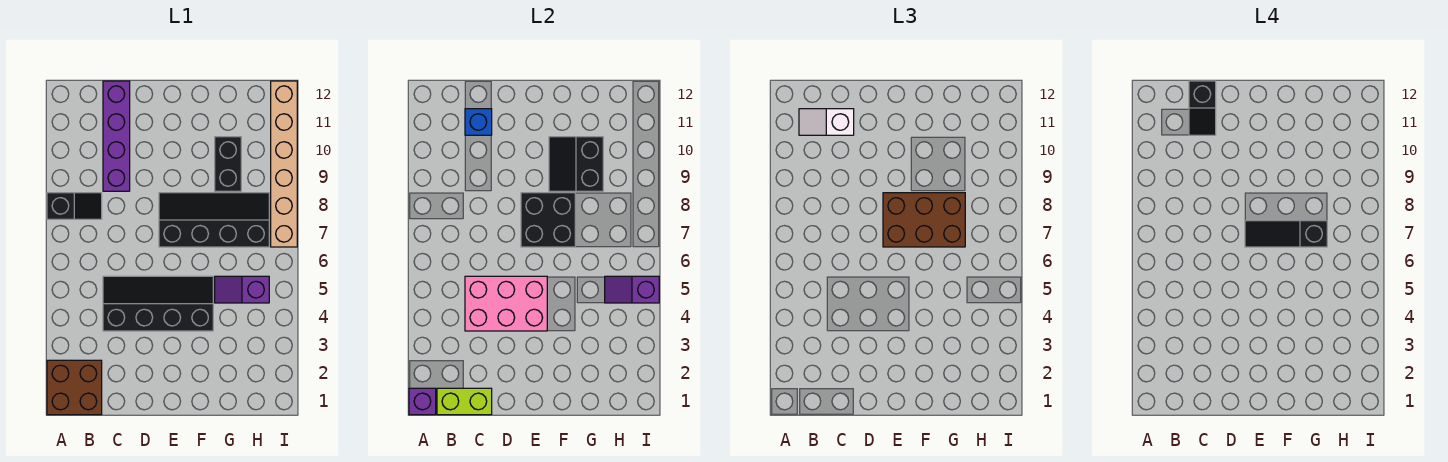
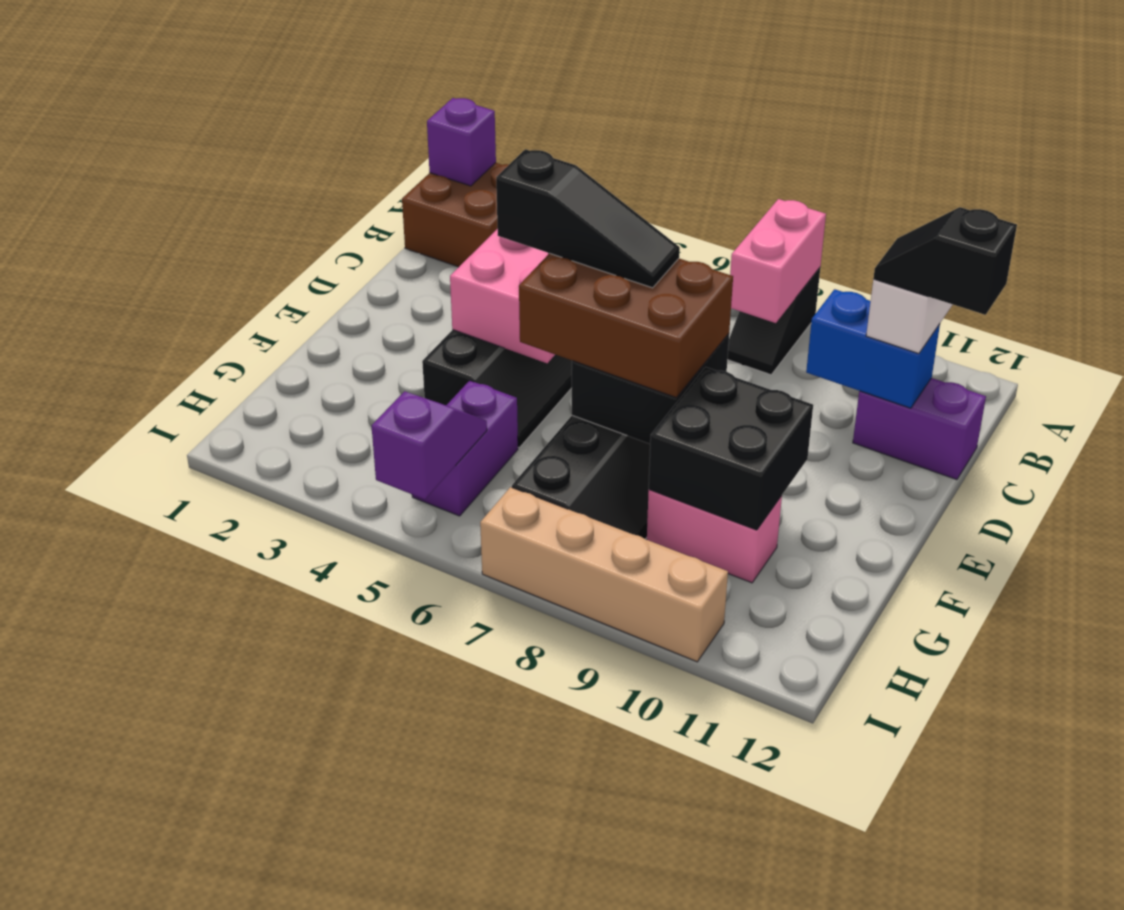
none -> pink 1x2 brick [730,199,826,323]
lime 1x2 brick [437,388,492,415] -> none
purple 1x4 brick [103,81,130,191] -> purple 1x2 brick [853,378,986,480]
blue 1x1 brick [465,109,492,135] -> blue 1x2 brick [806,289,940,408]
brown 2x3 brick [883,193,965,247] -> brown 2x3 brick turned to [519,253,733,398]
black 1x3 slope [1245,221,1327,247] -> black 1x3 slope turned to [496,149,680,288]
black 2x2 slope [549,137,603,191] -> black 2x2 brick [649,367,813,530]
purple 1x2 slope [215,276,269,303] -> purple 1x2 brick [412,381,518,516]
black 1x2 brick [215,137,241,191] -> pink 1x2 brick [647,490,782,583]
tan 1x6 brick [271,81,297,247] -> tan 1x4 brick [480,487,728,662]

